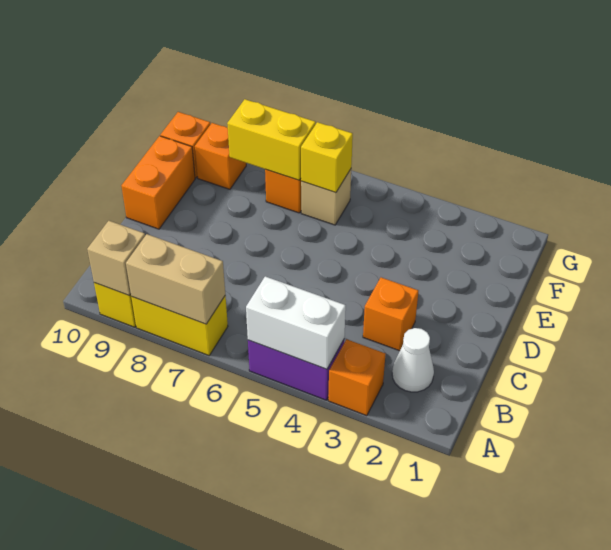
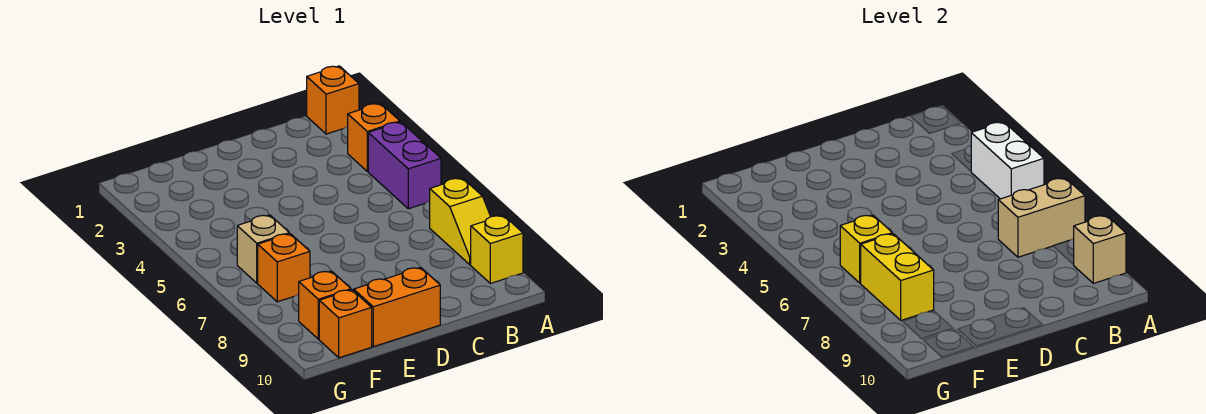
yellow 1x2 brick [131,296,228,355] -> yellow 1x2 slope [430,178,491,265]
tan 1x2 brick [126,234,225,324] -> tan 1x2 brick turned to [998,178,1085,257]
white 1x1 cone [392,328,434,392] -> none
orange 1x1 brick [363,277,418,351] -> orange 1x1 brick moved to [307,66,359,134]

